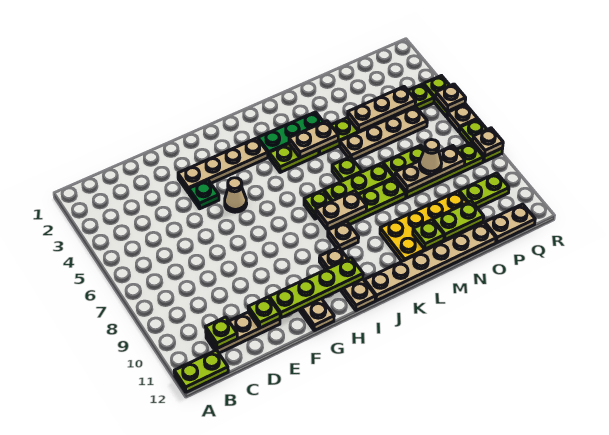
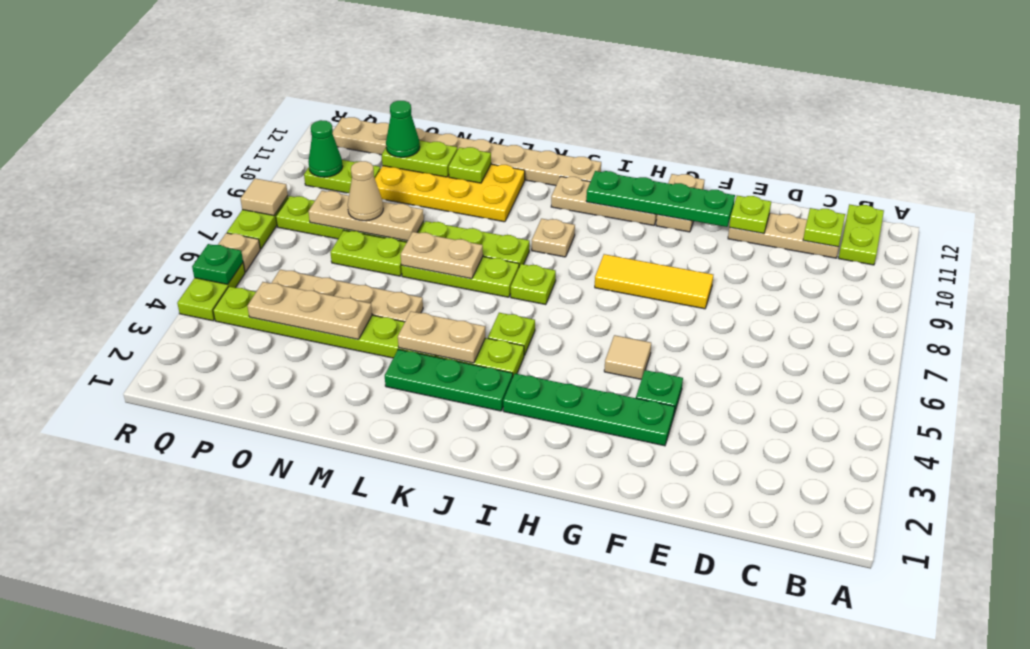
lime 1x2 plate [174,350,228,392] -> lime 1x2 plate turned to [839,204,884,265]
tan 1x4 plate [178,138,268,193] -> green 1x4 plate [503,374,675,446]
none -> yellow 1x3 tile [595,254,713,309]
lime 1x4 plate [269,258,363,318] -> green 1x4 plate [586,171,735,227]
tan 1x1 cone [225,178,247,212] -> tan 1x1 tile [604,335,651,379]
tan 1x3 plate [319,247,376,310] -> tan 1x3 plate turned to [551,176,657,225]
tan 1x2 plate [316,191,367,229] -> tan 1x2 plate moved to [401,232,483,279]
lime 1x1 plate [332,157,362,182] -> lime 1x1 plate moved to [488,313,535,355]
none -> green 1x1 cone [386,101,420,157]
none -> green 1x1 cone [308,120,343,177]
tan 1x1 plate [436,84,466,111] -> green 1x1 plate [192,244,243,284]
tan 1x1 plate [473,128,503,156] -> tan 1x1 tile [240,178,288,216]

